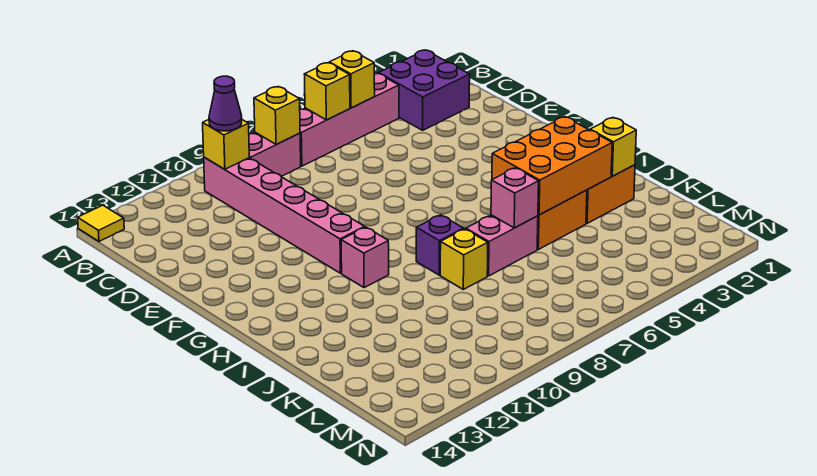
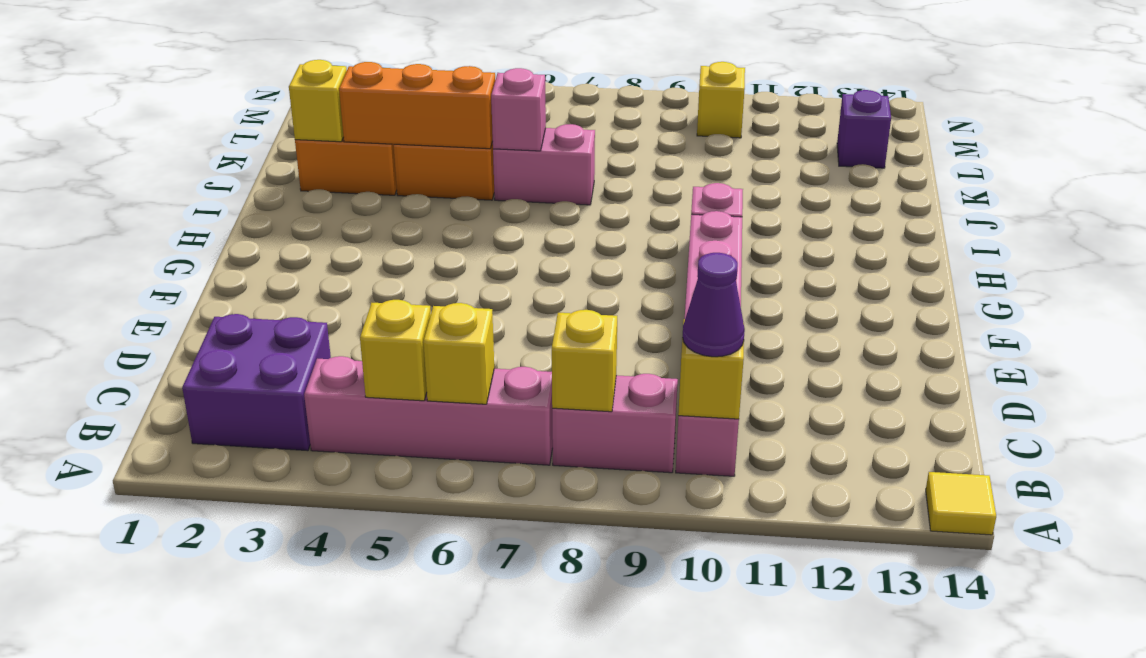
orange 2x3 brick [492,117,612,215] -> orange 1x3 brick [339,62,495,149]
purple 1x1 brick [416,215,464,275] -> purple 1x1 brick moved to [837,90,891,168]
yellow 1x1 brick [440,229,488,289] -> yellow 1x1 brick moved to [697,62,745,138]

